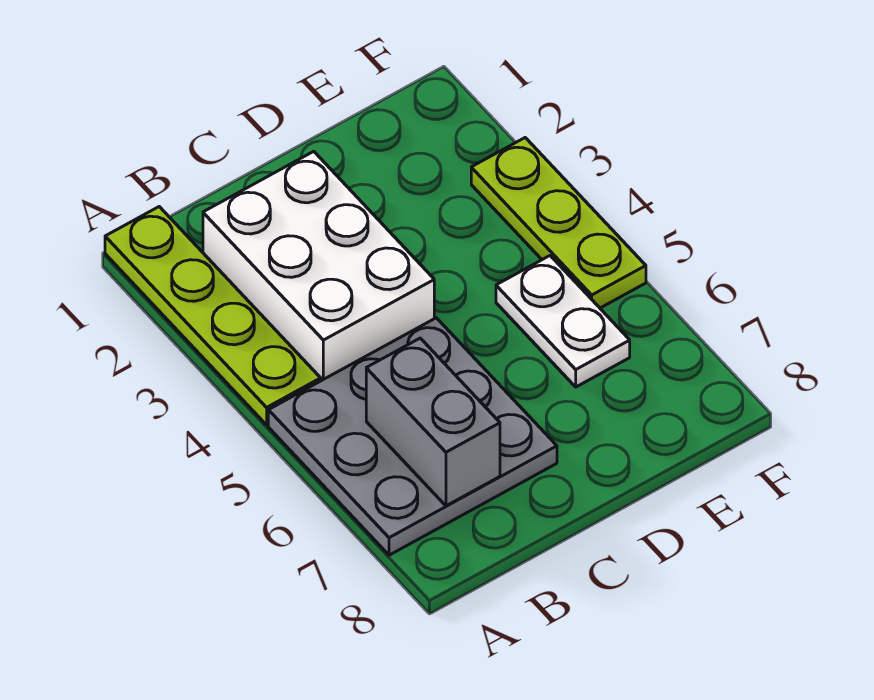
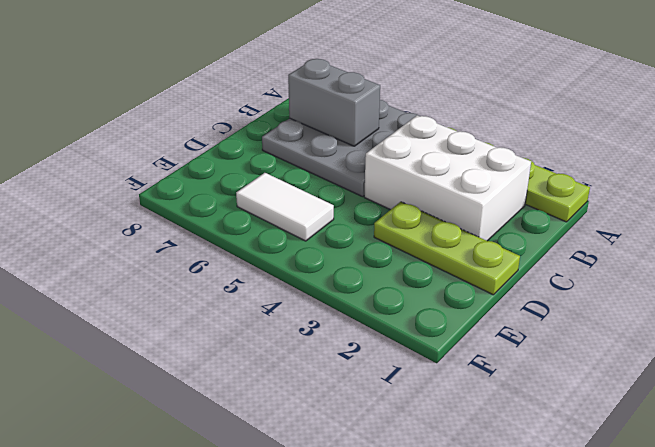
white 1x2 plate [496,256,630,387] -> white 1x2 tile [236,173,334,241]
lime 1x3 plate [471,138,646,308] -> lime 1x3 plate moved to [374,202,520,295]

